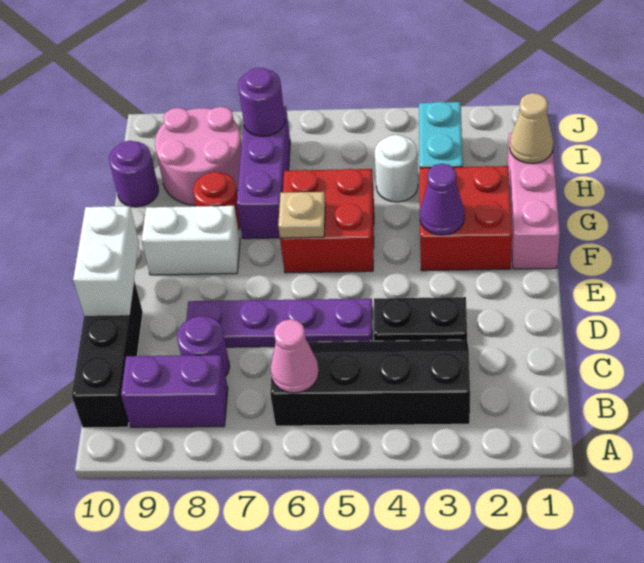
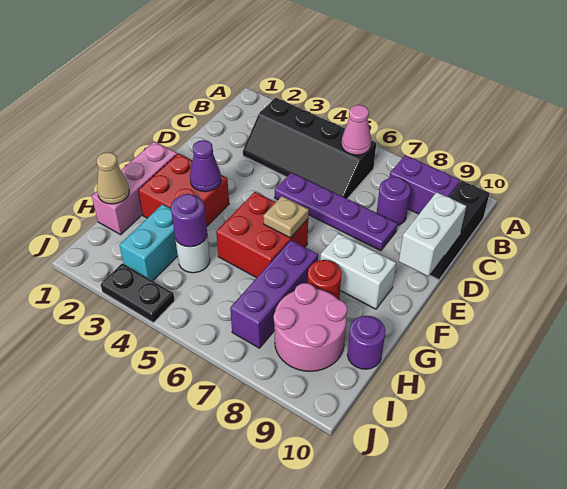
black 1x2 plate [374,297,467,341] -> black 1x2 plate moved to [101,263,175,323]
purple 1x1 round brick [238,68,285,136] -> purple 1x1 round brick moved to [171,194,207,247]

